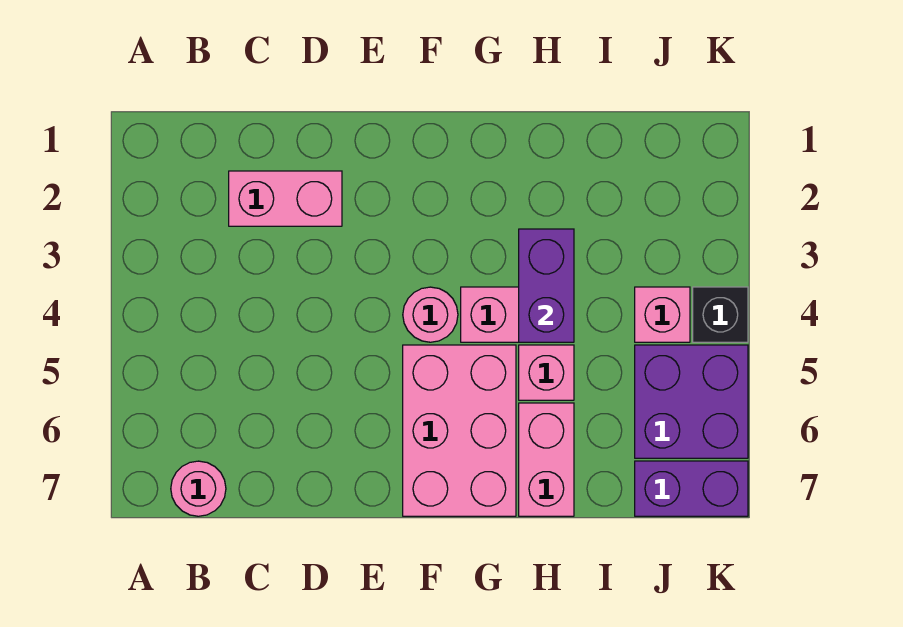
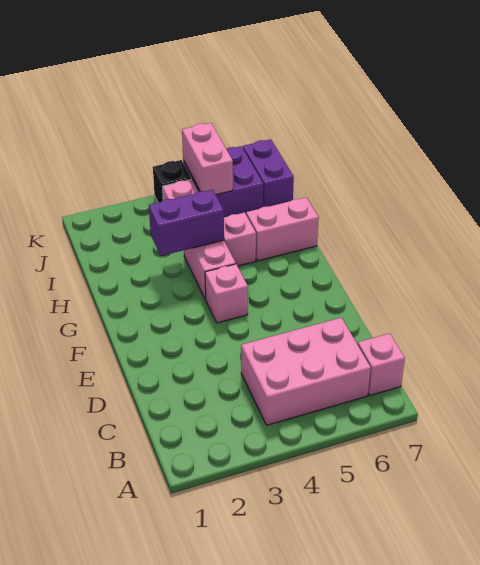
pink 1x1 round brick [171,461,226,516] -> pink 1x1 brick [358,333,405,396]
pink 1x2 brick [229,171,342,226] -> pink 1x2 brick moved to [182,123,233,195]
pink 1x1 round brick [403,287,458,342] -> pink 1x1 brick [205,264,248,323]
pink 2x3 brick [403,345,516,516] -> pink 2x3 brick moved to [241,318,371,425]

